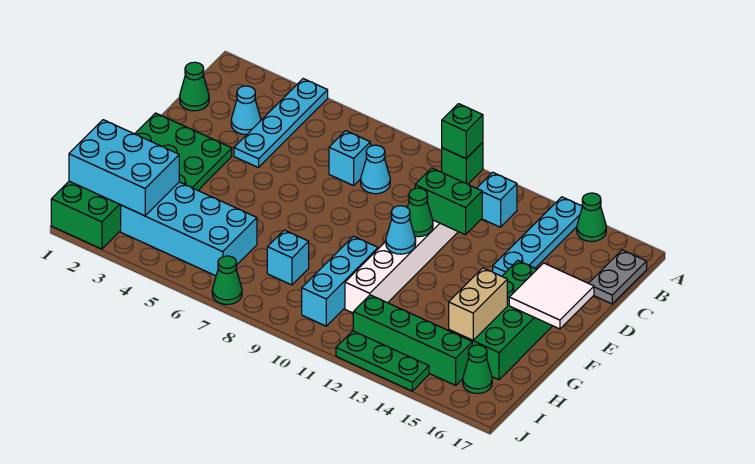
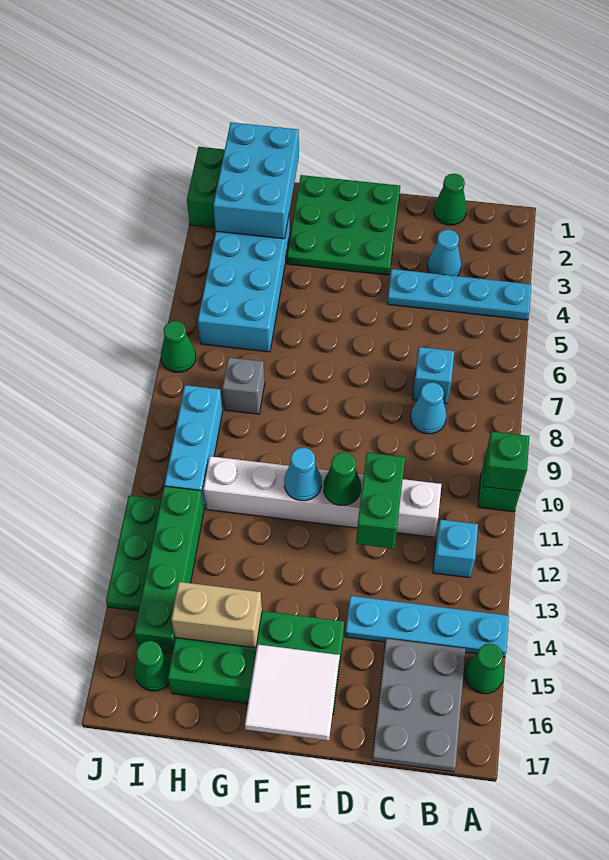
grey 1x2 plate [589,250,647,304] -> grey 2x3 plate [372,639,465,772]
cyan 1x3 brick [302,236,378,326] -> cyan 1x3 brick turned to [164,385,223,509]
cyan 1x1 brick [267,230,309,285] -> grey 1x1 brick [222,357,265,414]

